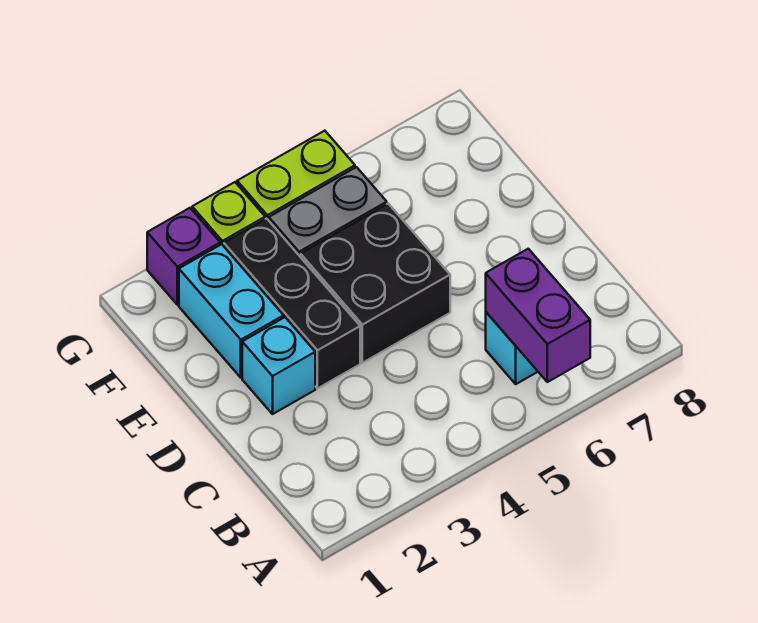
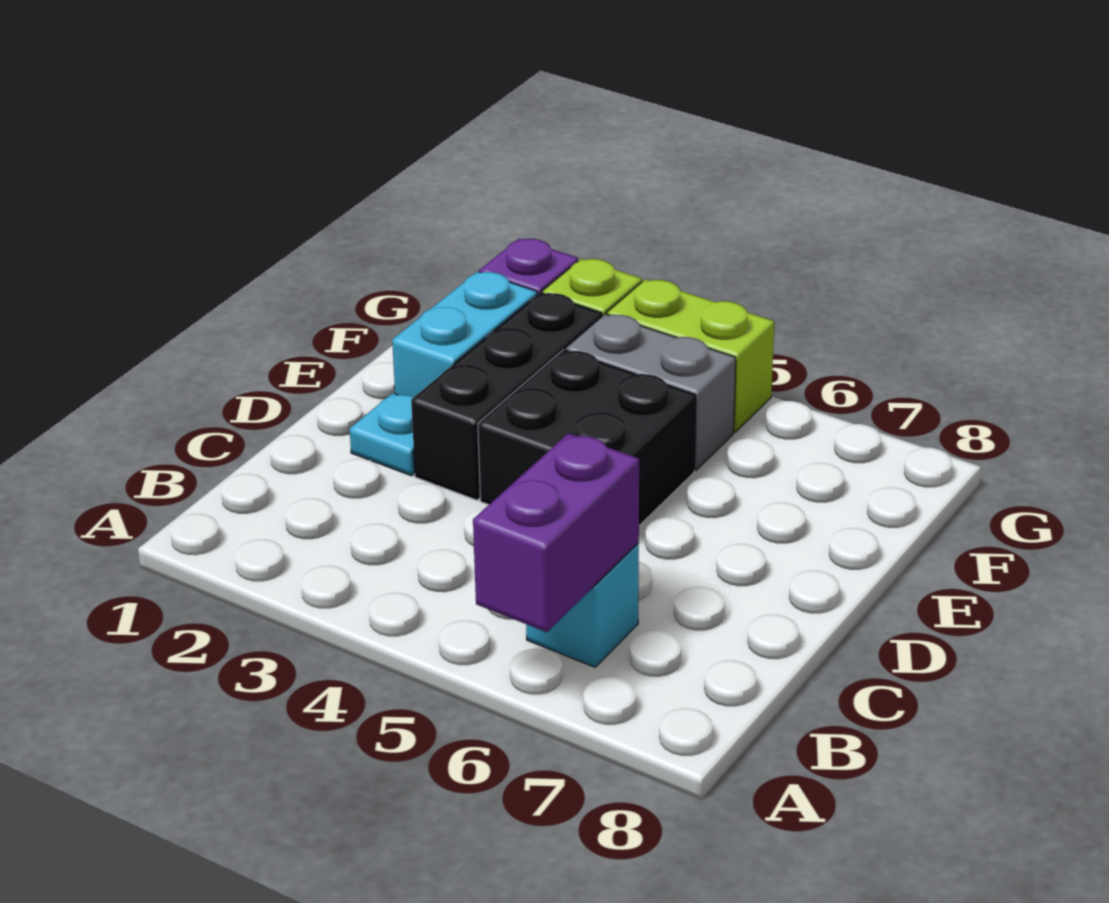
cyan 1x1 brick [242,317,315,414] -> cyan 1x1 plate [350,393,415,476]

